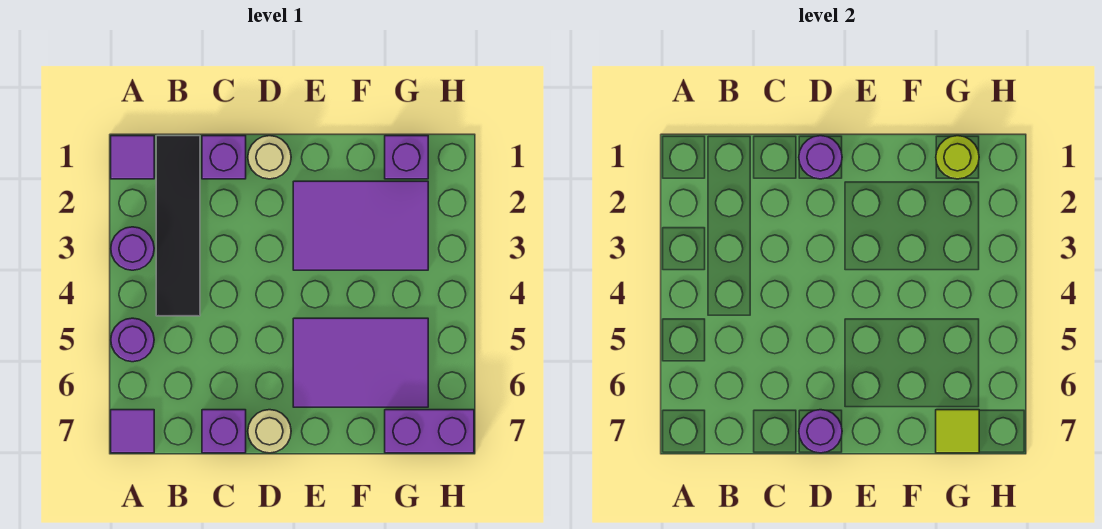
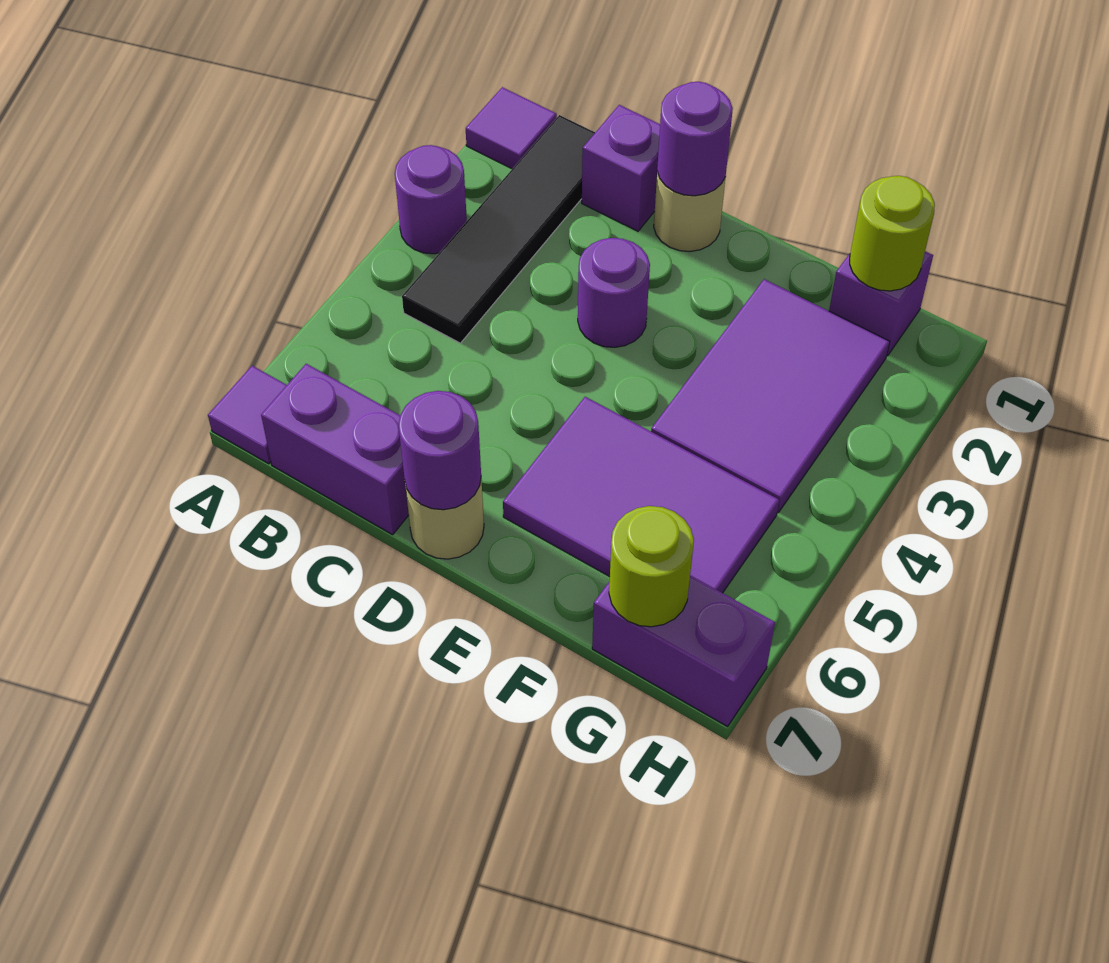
purple 1x1 round brick [111,318,154,362] -> purple 1x1 round brick moved to [578,238,650,347]
purple 1x1 brick [202,410,246,453] -> purple 1x2 brick [261,364,409,535]
purple 2x3 tile [293,181,428,270] -> purple 2x3 tile turned to [651,279,890,512]
lime 1x1 tile [936,410,979,453] -> lime 1x1 round brick [609,506,694,627]

